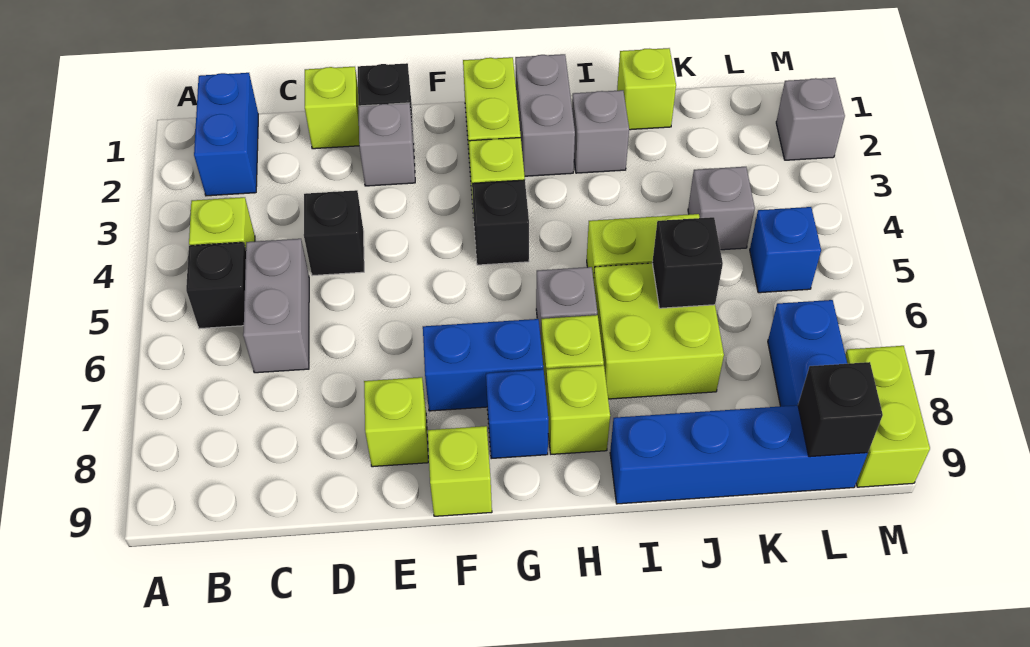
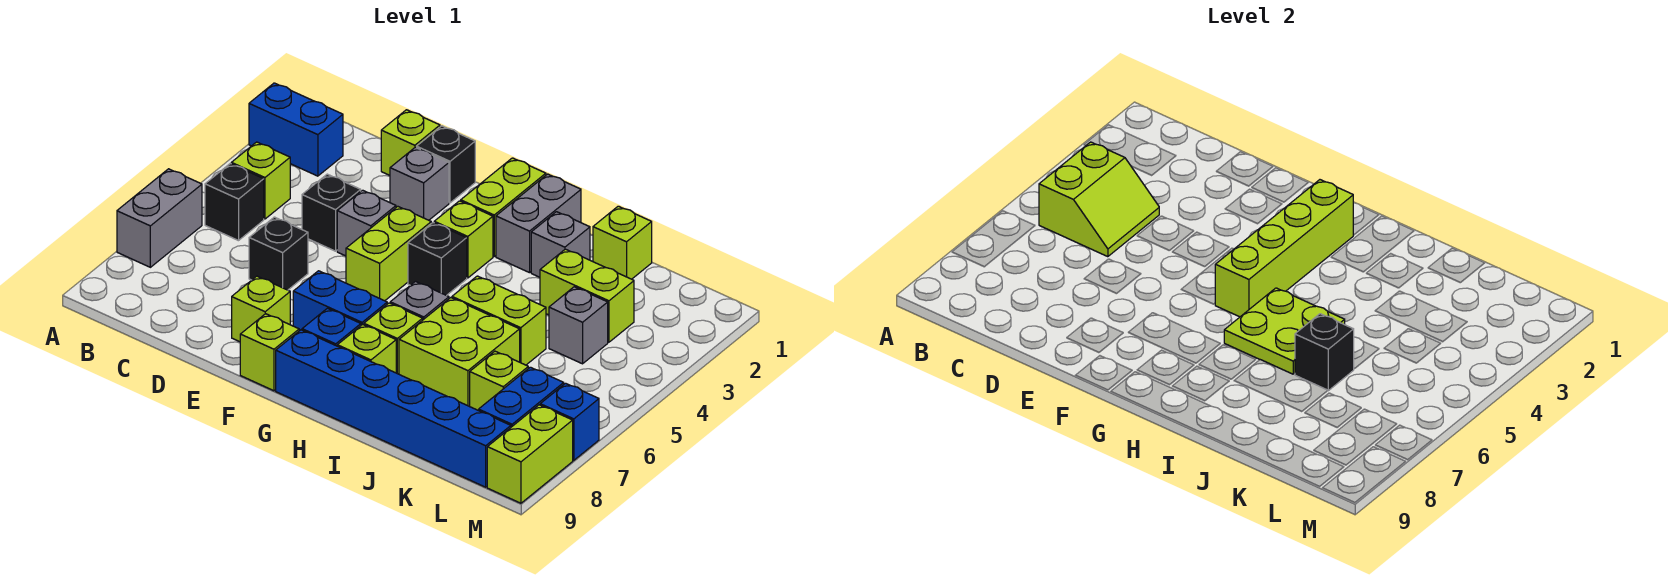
blue 1x2 brick [194,73,258,196] -> blue 1x2 brick turned to [249,83,343,176]
none -> lime 2x2 slope [1039,142,1159,257]
grey 1x2 brick [243,239,309,373] -> grey 1x2 brick moved to [117,169,202,267]
none -> lime 1x2 brick [346,206,431,301]
none -> lime 1x4 brick [1215,180,1353,317]
none -> lime 2x2 plate [1224,288,1345,374]
blue 1x4 brick [610,405,868,504] -> blue 1x6 brick [276,330,511,487]
none -> lime 1x2 brick [540,249,634,342]
none -> lime 1x1 brick [470,351,528,411]
blue 1x1 brick [750,207,821,293] -> blue 1x1 brick moved to [540,383,599,460]
black 1x1 brick [798,362,883,457] -> black 1x1 brick moved to [249,217,308,290]
grey 1x1 brick [776,78,845,160] -> grey 1x1 brick moved to [337,190,396,256]

